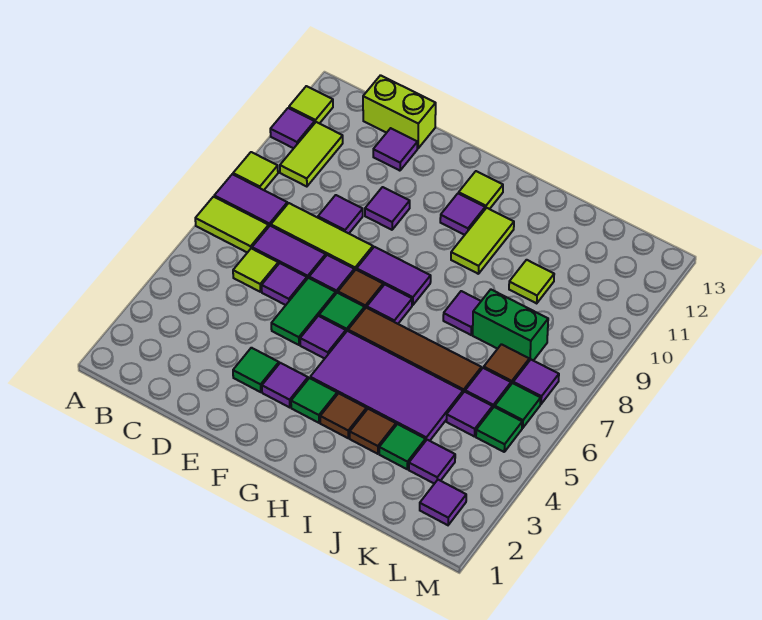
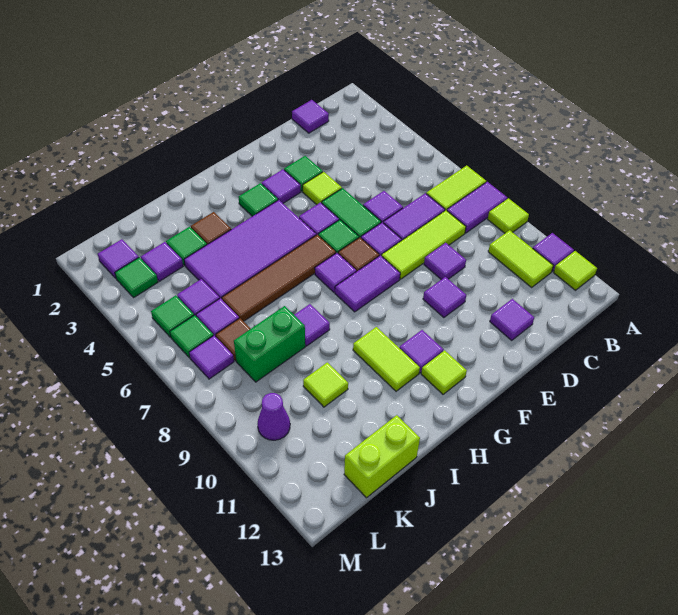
none -> purple 1x1 tile [292,100,329,133]
lime 1x1 tile [233,248,278,292] -> lime 1x1 tile moved to [303,172,342,205]
lime 1x2 brick [363,75,436,148] -> lime 1x2 brick moved to [344,415,420,498]
brown 1x1 tile [320,393,366,438] -> none
none -> green 1x1 tile [115,257,158,298]
none -> purple 1x1 cone [258,393,290,440]

